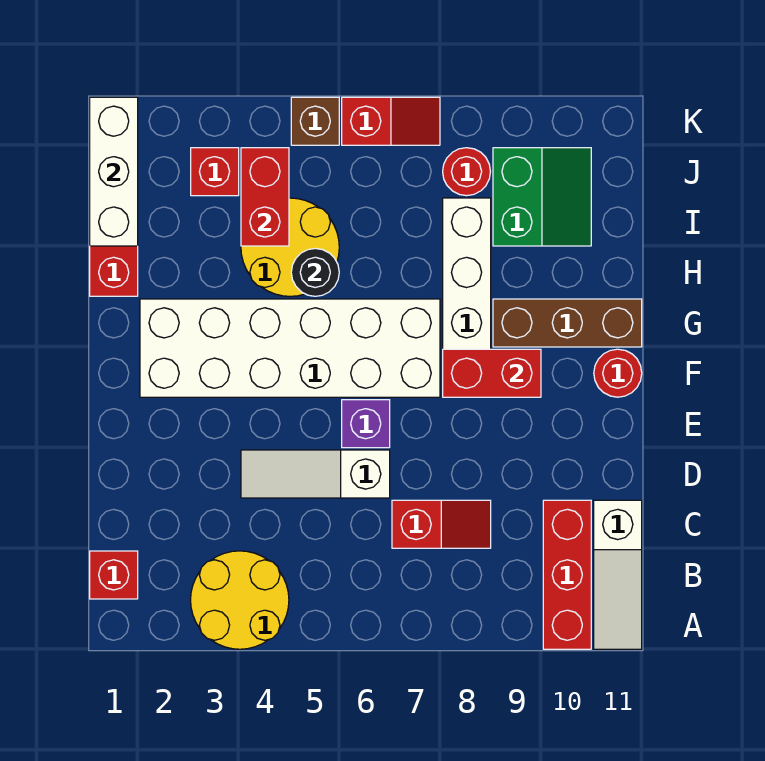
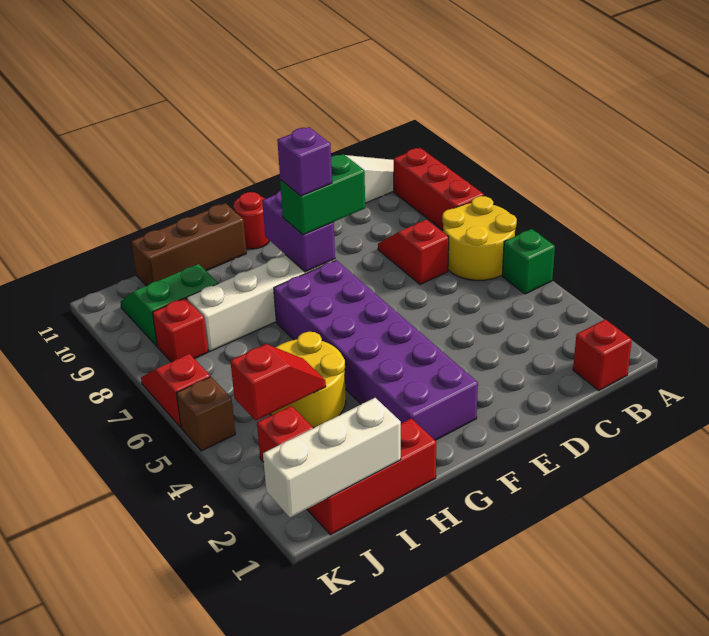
yellow 2x2 round brick [191,551,289,649] -> yellow 2x2 round brick moved to [442,196,517,280]
none -> green 1x1 brick [502,229,555,294]
red 1x3 brick [543,500,591,649] -> red 1x3 brick turned to [394,148,484,230]
white 1x3 slope [241,450,390,498] -> none
purple 1x1 brick [342,400,390,448] -> purple 1x1 brick moved to [277,127,332,196]
none -> green 1x2 brick [280,154,365,235]
white 2x6 brick [140,299,440,397] -> purple 2x6 brick [274,260,478,440]
red 1x2 brick [443,349,541,397] -> purple 1x2 brick [262,190,335,272]
brown 1x3 brick [493,299,642,347] -> brown 1x3 brick turned to [131,203,246,286]
black 1x1 round brick [291,248,339,296] -> none
red 1x2 brick [241,148,289,246] -> red 1x2 slope [230,344,326,420]
red 1x1 round brick [443,148,491,196] -> red 1x1 brick [152,298,208,362]

